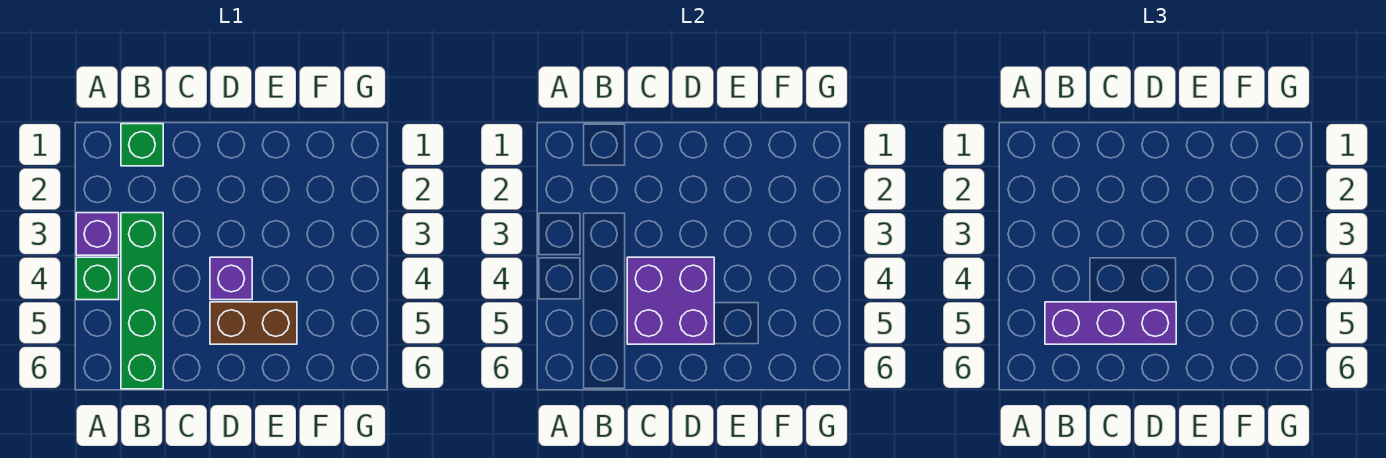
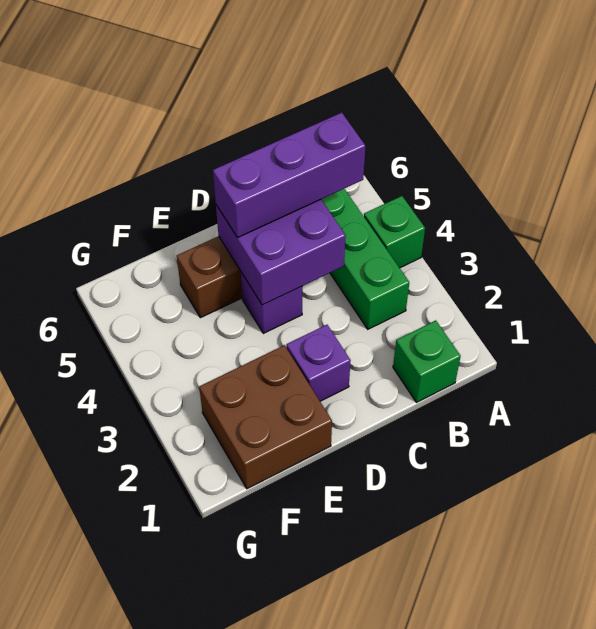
purple 1x1 brick [76,213,119,255] -> purple 1x1 brick moved to [287,325,351,401]
none -> brown 2x2 brick [199,345,332,489]

